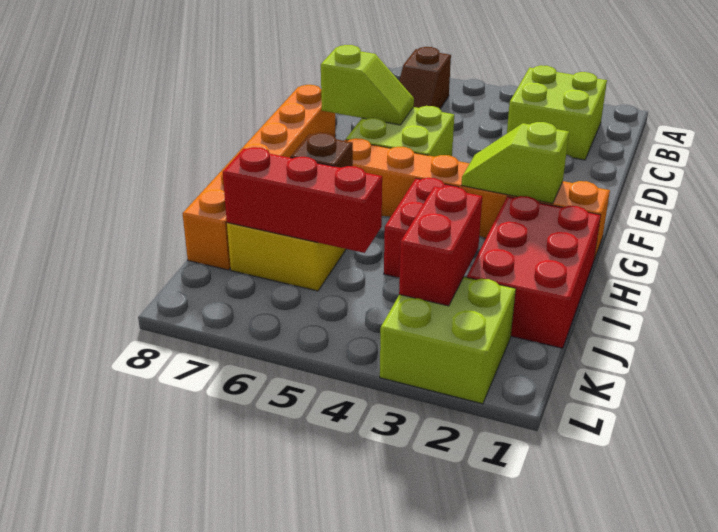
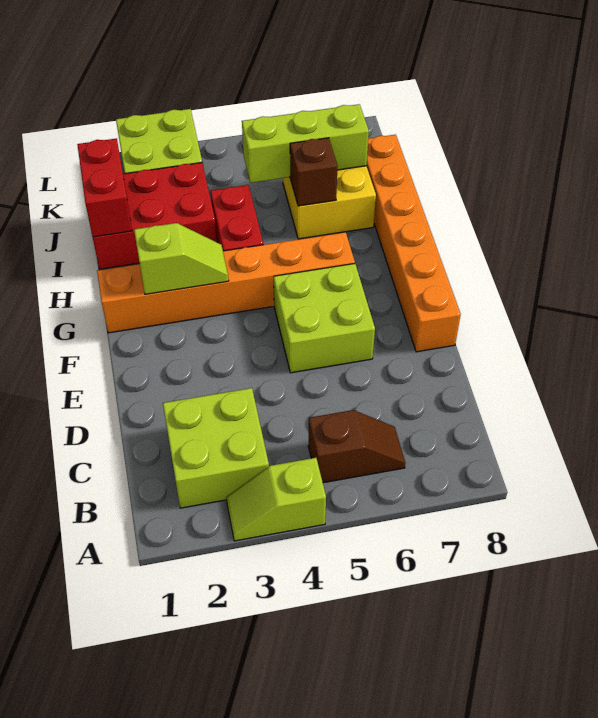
brown 1x2 slope [399,47,451,109] -> brown 1x2 slope turned to [308,410,405,483]
lime 1x2 slope [321,45,414,125] -> lime 1x2 slope moved to [226,458,326,541]
red 2x3 brick [467,196,601,348] -> red 2x3 brick turned to [93,163,217,269]
red 1x2 brick [399,186,482,306] -> red 1x2 brick moved to [77,138,132,237]
red 1x3 brick [223,147,382,253] -> lime 1x3 brick [242,104,369,183]

